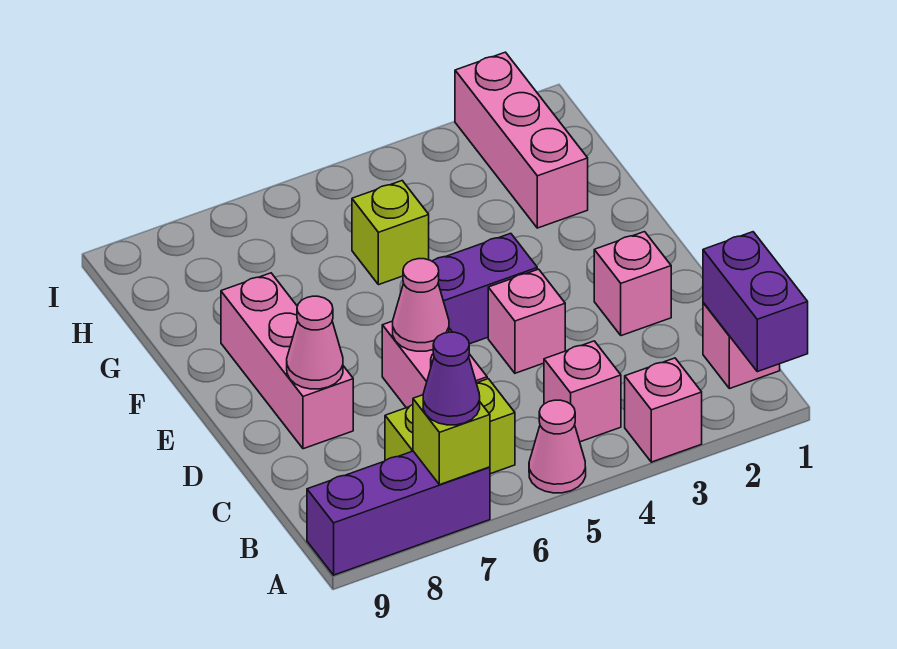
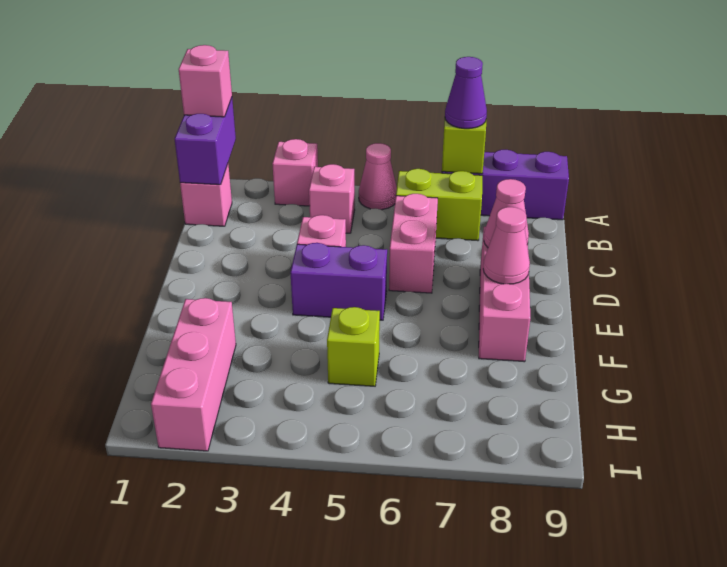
pink 1x1 brick [594,232,671,336] -> pink 1x1 brick moved to [179,45,232,117]
pink 1x1 cone [393,259,449,351] -> pink 1x1 cone moved to [483,207,530,284]

